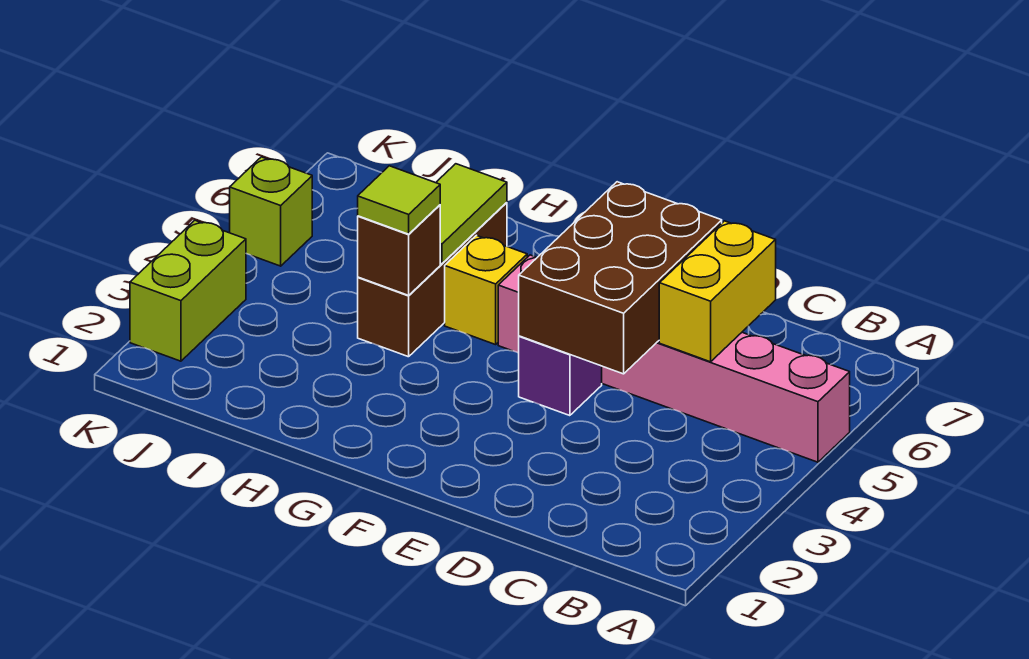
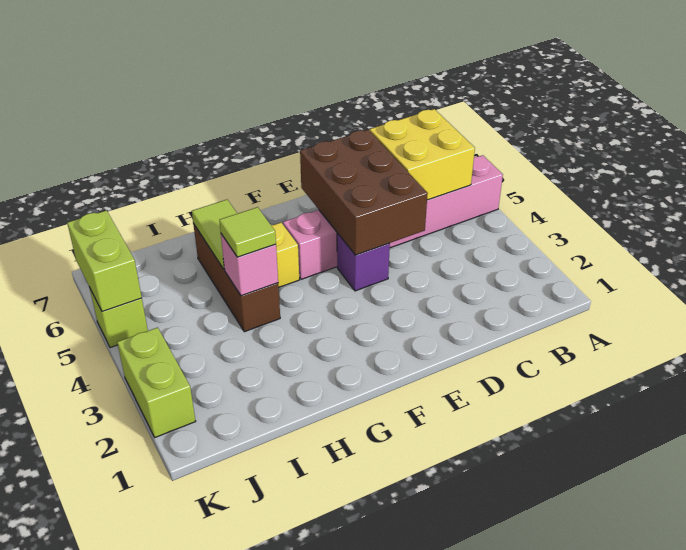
yellow 1x2 brick [659,221,776,362] -> yellow 2x2 brick [370,109,475,200]
brown 1x1 brick [358,205,440,295] -> pink 1x1 brick [221,234,278,296]
none -> lime 1x2 brick [67,210,142,311]

